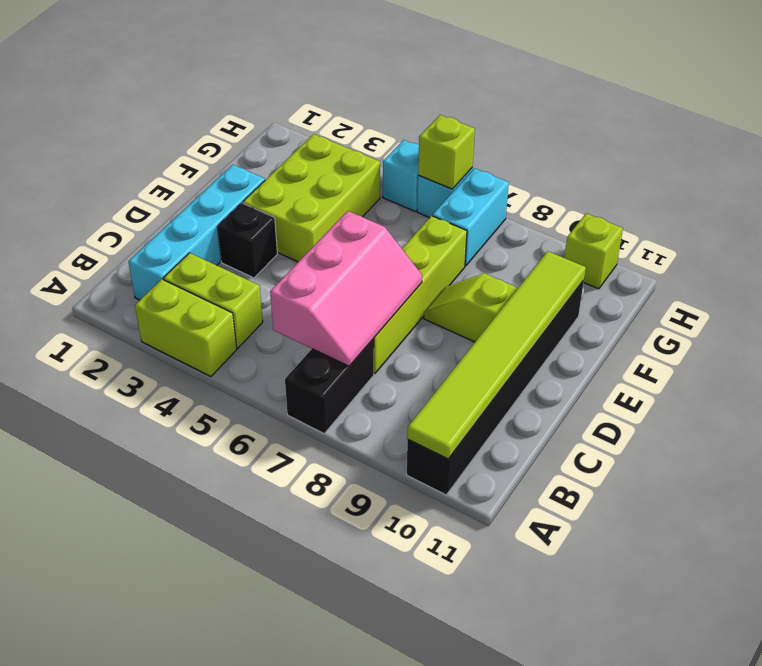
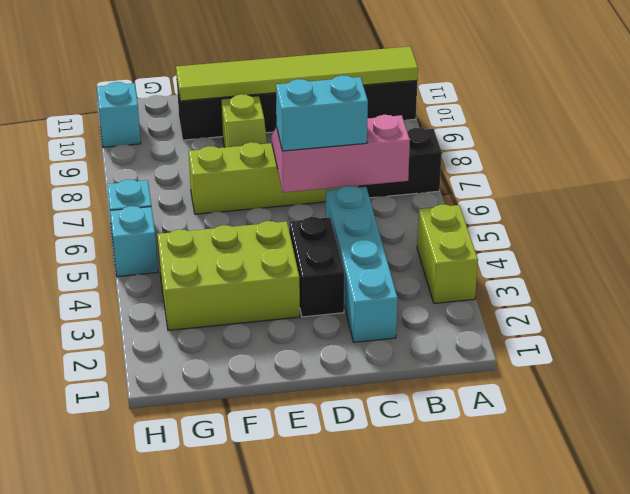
cyan 1x4 brick [128,165,265,300] -> cyan 1x4 brick turned to [326,186,397,342]
lime 1x2 brick [163,253,263,348] -> none
black 1x1 brick [217,203,277,278] -> black 1x2 brick [289,217,344,317]
cyan 1x2 brick [433,168,509,266] -> cyan 1x2 brick moved to [276,75,368,151]
lime 1x1 brick [418,115,475,189] -> none
lime 1x1 brick [565,213,623,289] -> cyan 1x1 brick [97,82,141,147]

